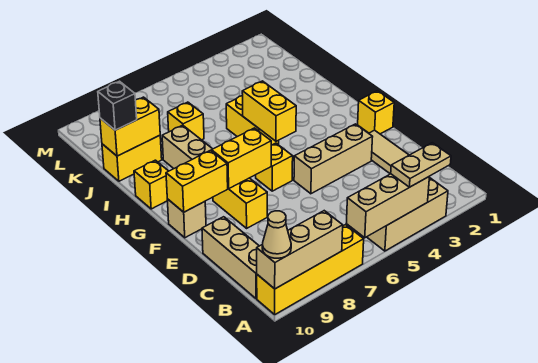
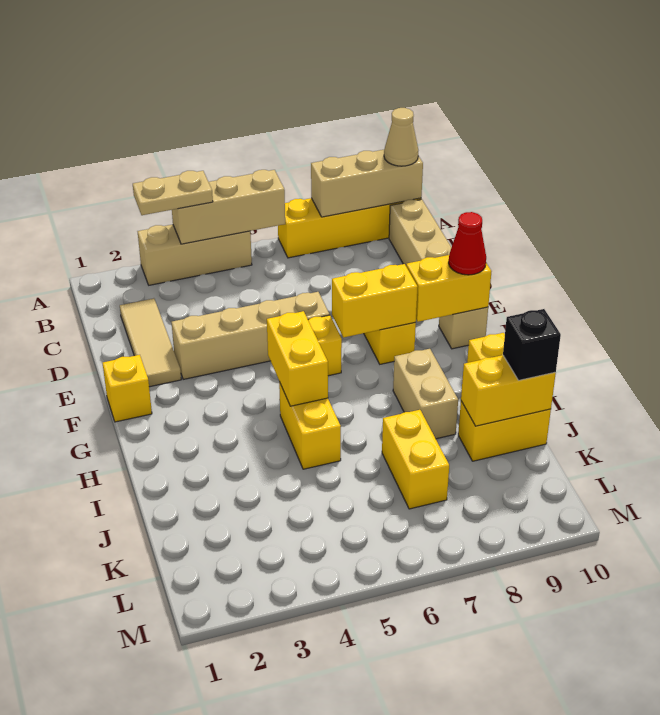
tan 1x3 brick [294,124,372,194] -> tan 1x4 brick [172,292,330,380]
none -> red 1x1 cone [449,212,486,275]
yellow 1x1 brick [168,102,204,140] -> yellow 1x2 brick [382,410,449,509]

